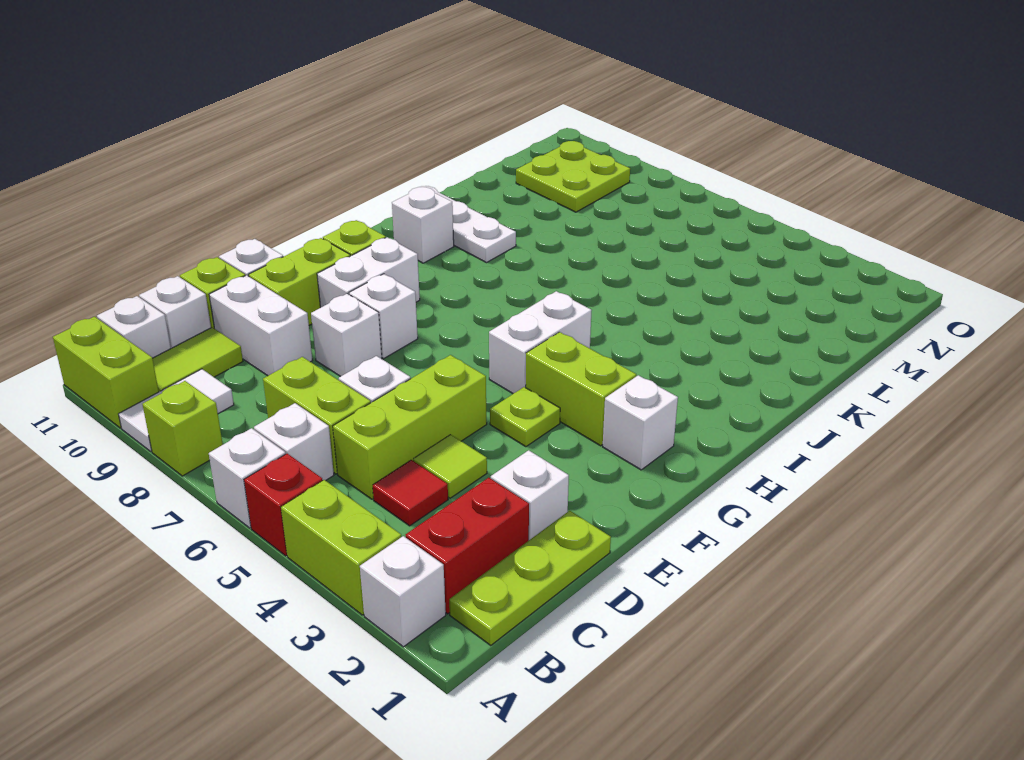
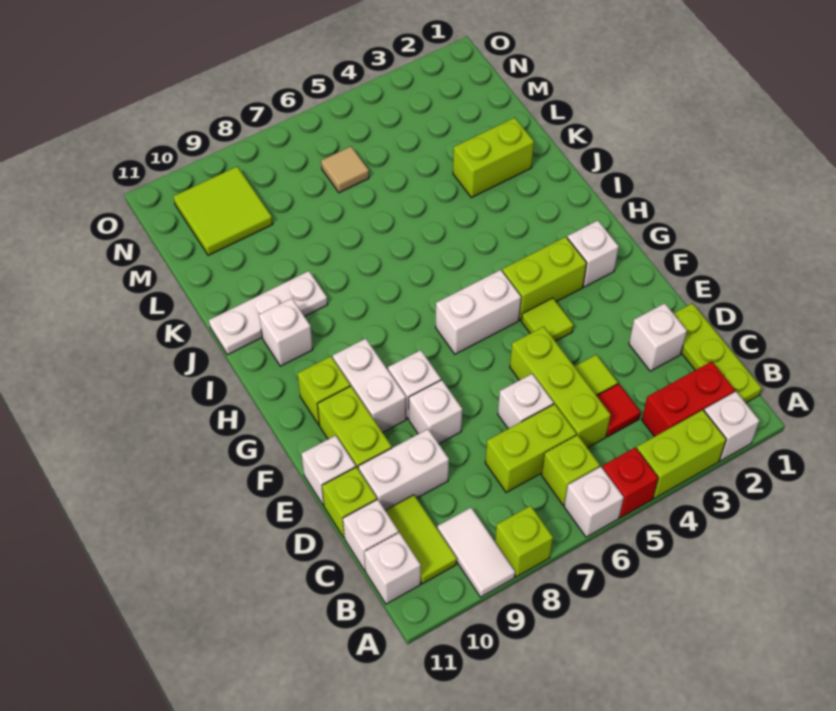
lime 1x2 brick [53,317,159,428] -> lime 1x2 brick moved to [453,118,534,198]
red 1x2 brick [406,478,529,614] -> red 1x2 brick turned to [642,361,735,437]
white 1x1 brick [254,403,334,481] -> lime 1x1 brick [542,435,600,505]
lime 1x1 plate [490,387,560,447] -> lime 1x1 tile [521,298,573,341]
white 1x2 brick [489,291,592,393] -> white 1x2 brick turned to [436,270,521,354]
none -> tan 1x1 tile [321,146,369,193]
lime 2x2 plate [516,141,630,212] -> lime 2x2 tile [173,167,273,255]

